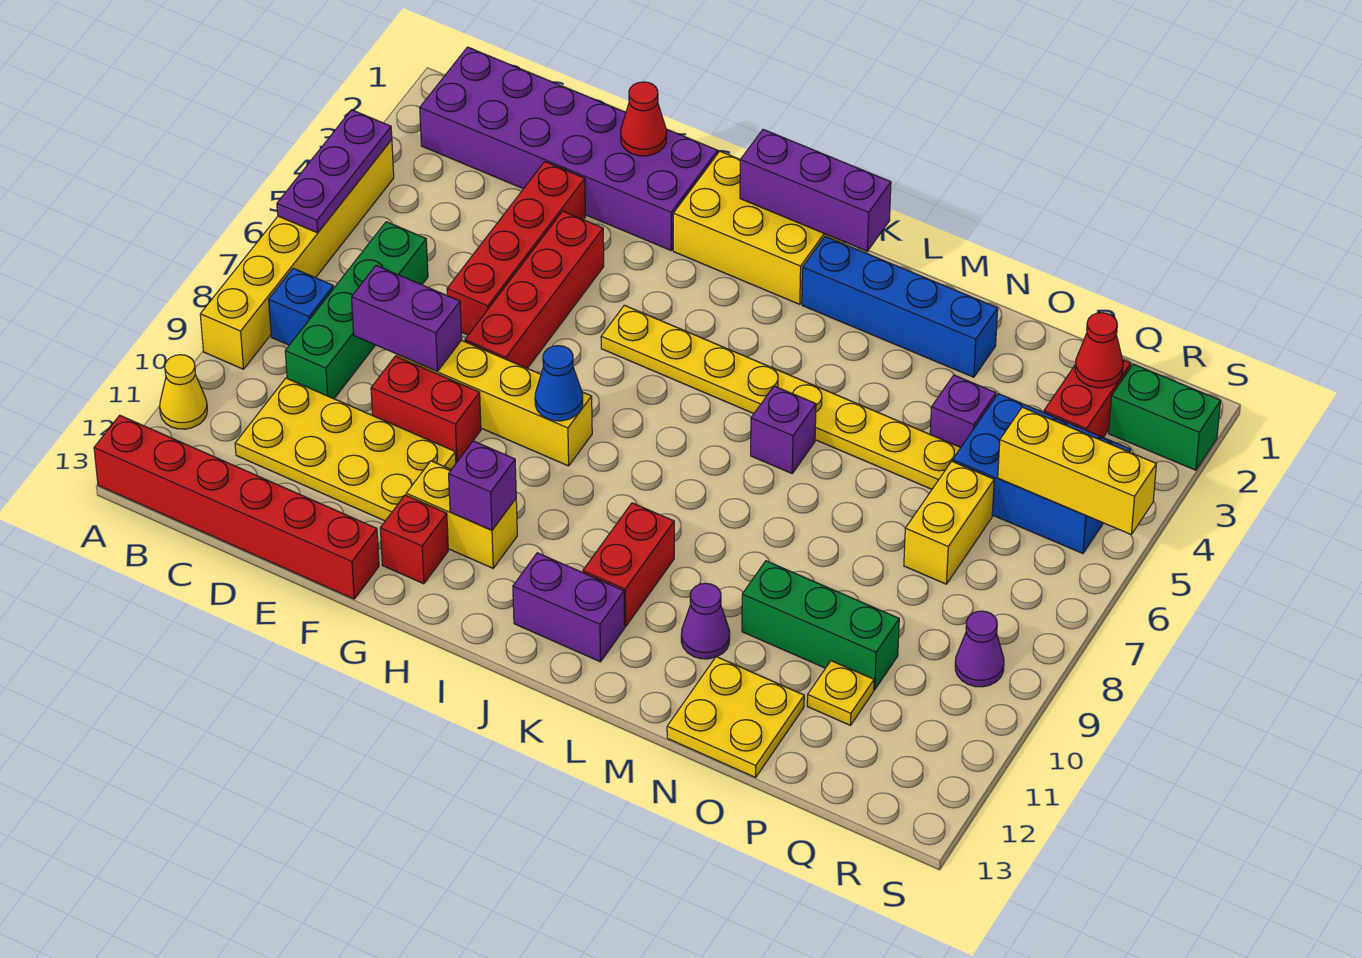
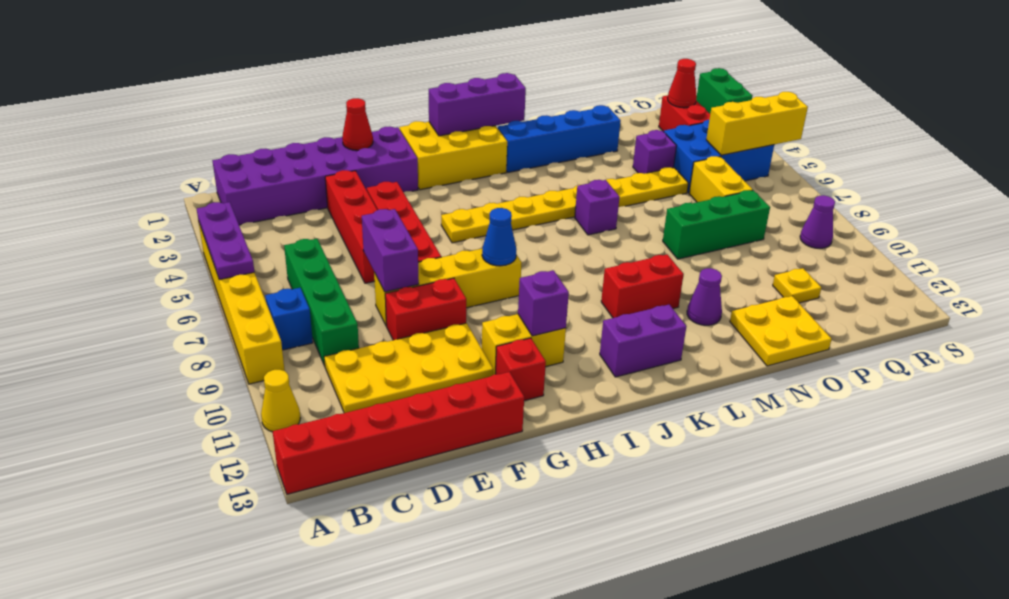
purple 1x2 brick [352,266,462,371] -> purple 1x2 brick turned to [362,209,419,292]
red 1x2 brick [583,503,674,627] -> red 1x2 brick turned to [601,254,684,318]
green 1x3 brick [742,561,899,690] -> green 1x3 brick moved to [663,190,770,259]
green 1x2 brick [1109,364,1221,470] -> green 1x2 brick turned to [696,68,752,113]

